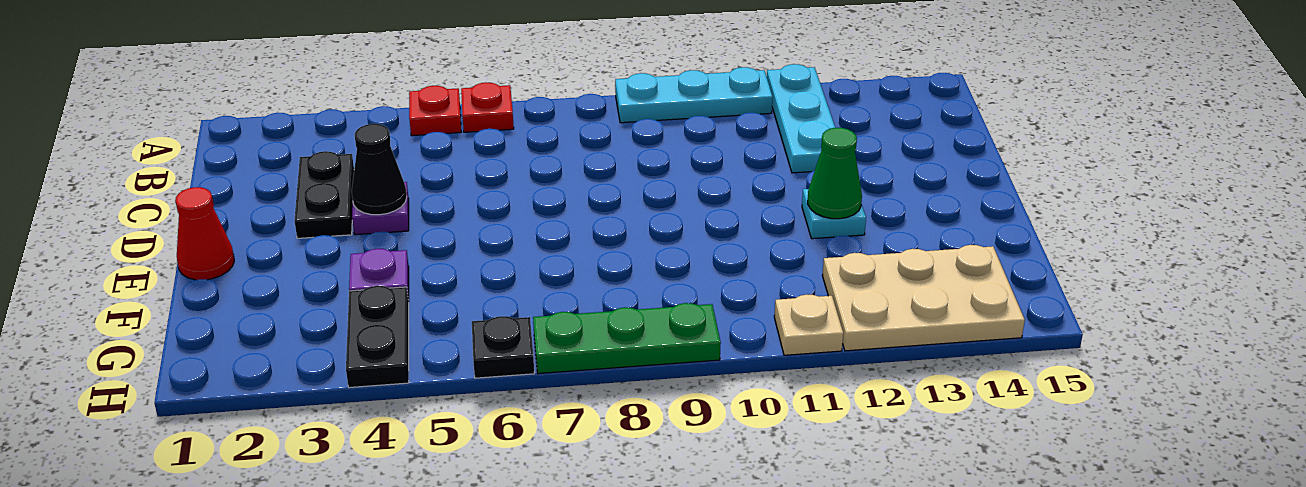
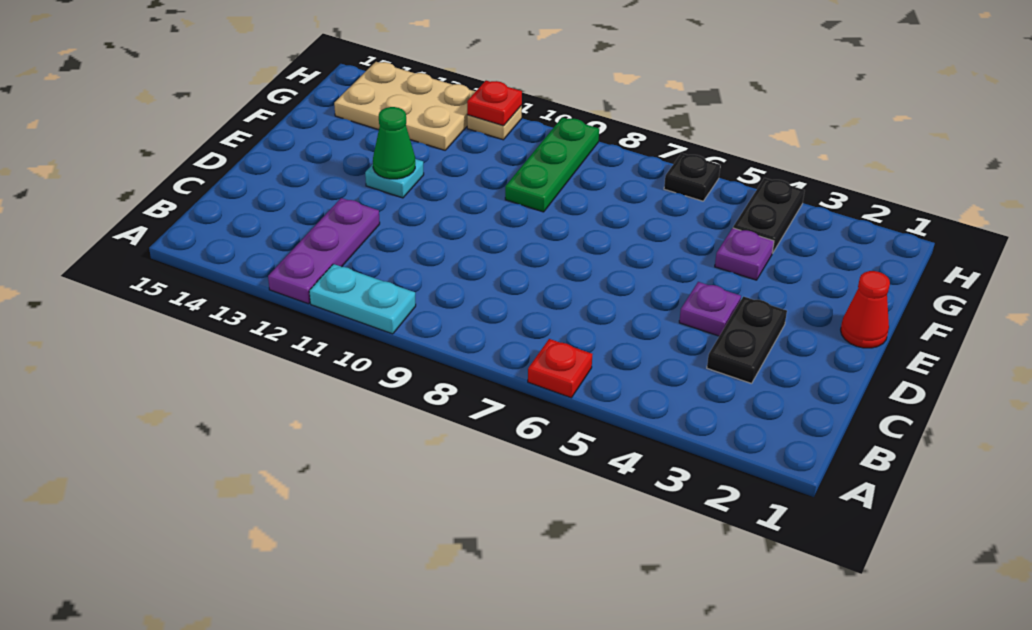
red 1x1 plate [409,86,461,136] -> red 1x1 plate moved to [467,81,522,126]
cyan 1x3 plate [615,67,772,123] -> cyan 1x2 plate [309,264,416,334]
cyan 1x3 plate [767,64,835,173] -> purple 1x3 plate [268,198,380,304]
black 1x1 cone [352,124,407,215] -> none
green 1x3 plate [533,303,721,374] -> green 1x3 plate turned to [505,117,599,212]

